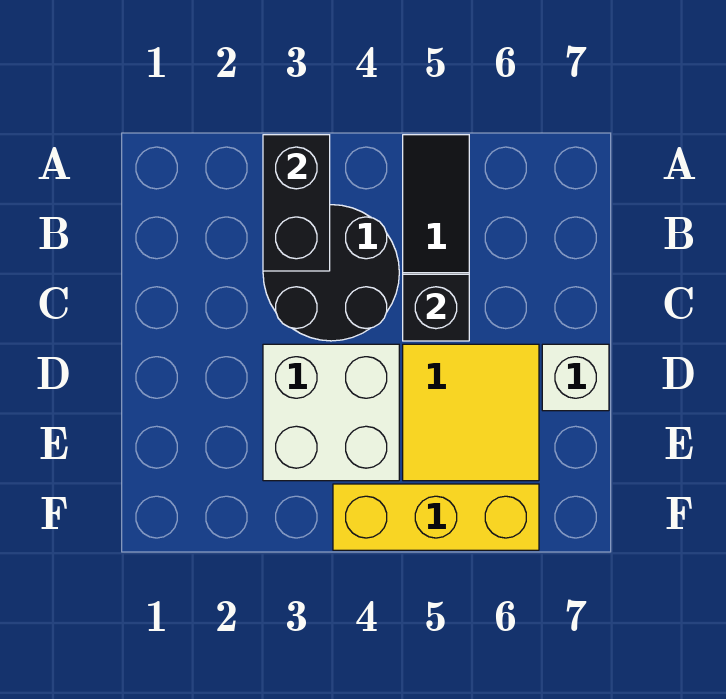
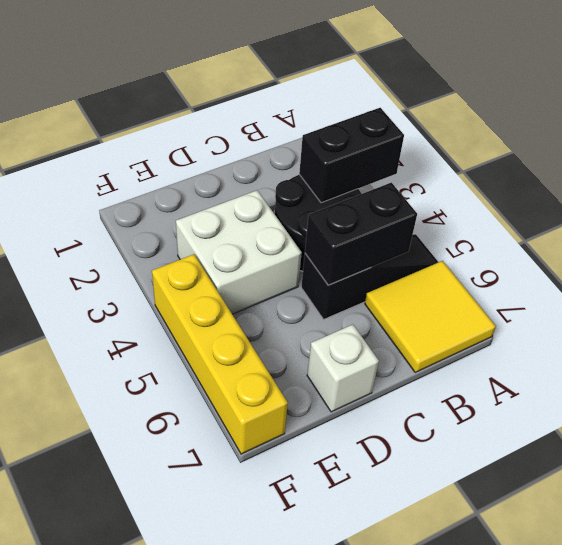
black 1x1 brick [403,274,469,341] -> black 1x2 brick [305,183,417,285]
yellow 2x2 tile [403,344,539,481] -> yellow 2x2 tile moved to [365,261,496,372]
yellow 1x3 brick [333,484,539,550] -> yellow 1x4 brick [152,254,288,454]

